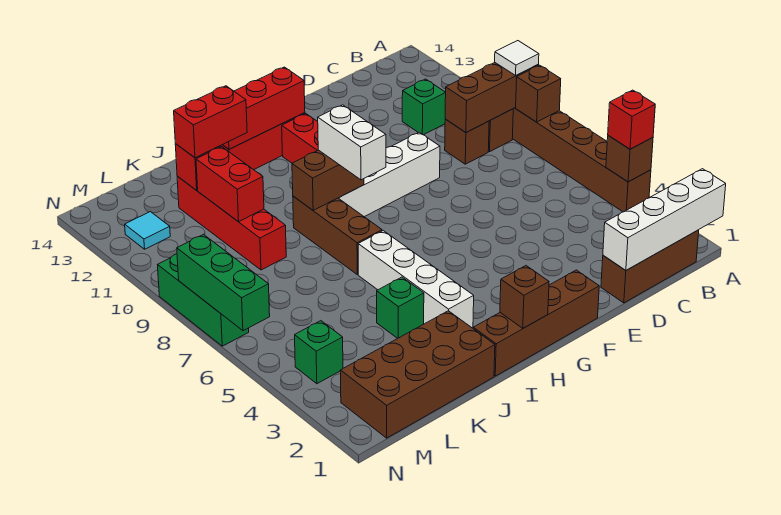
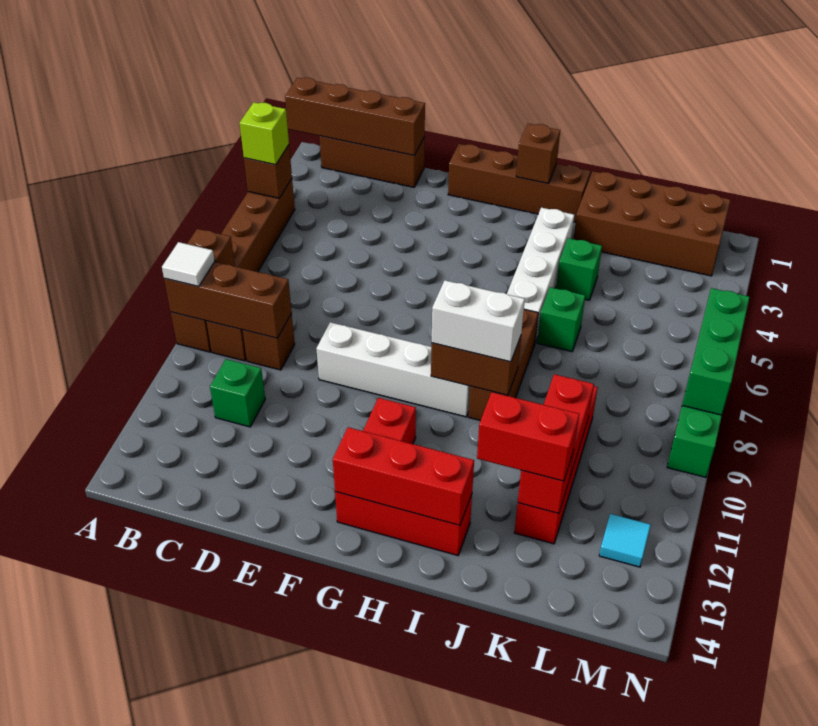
white 1x4 brick [603,169,726,270] -> brown 1x4 brick [285,78,425,156]
red 1x1 brick [608,90,655,149] -> lime 1x1 brick [240,102,289,165]
white 1x2 brick [318,105,386,180] -> white 1x2 brick turned to [432,280,525,362]
green 1x1 brick [295,321,343,384] -> green 1x1 brick moved to [537,287,585,352]

